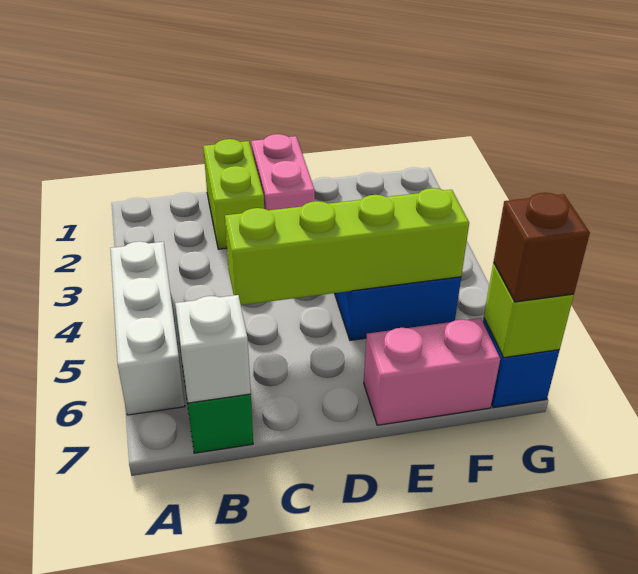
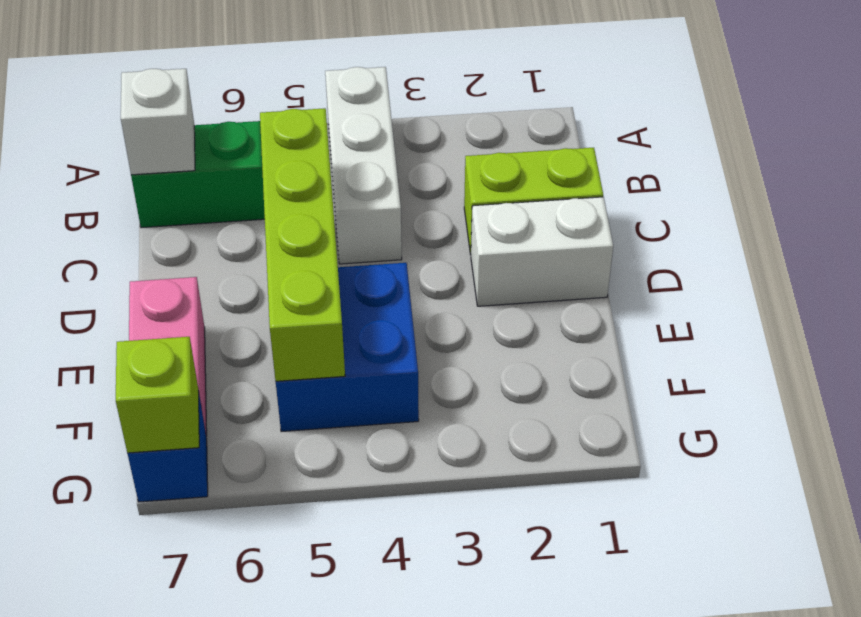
white 1x3 brick [110,241,185,415] -> white 1x3 brick turned to [325,67,402,264]
pink 1x2 brick [251,134,315,210] -> white 1x2 brick [471,197,613,306]
brown 1x1 brick [494,193,590,302] -> none

